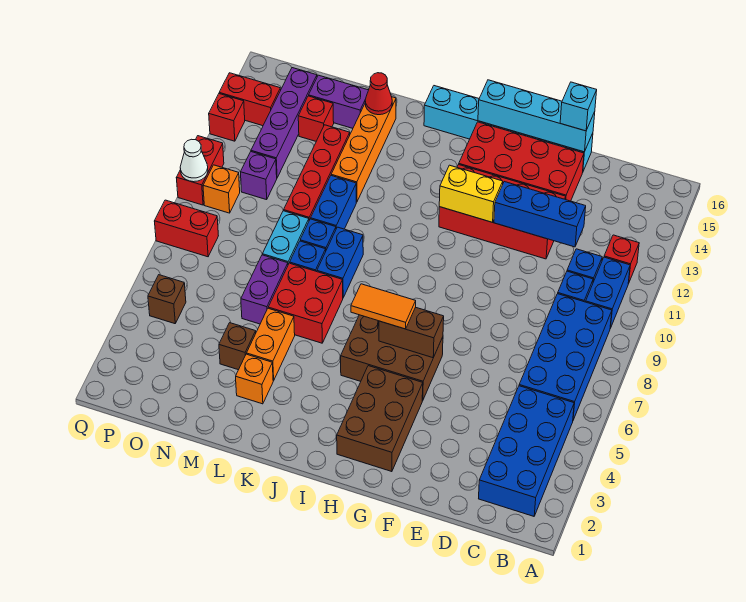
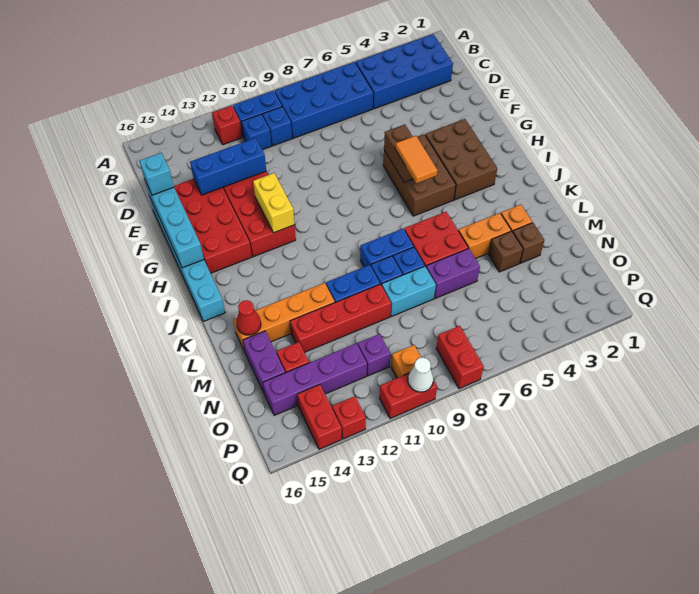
blue 1x3 brick [494,182,586,247] -> blue 1x3 brick turned to [190,138,266,195]
brown 2x3 brick [337,366,423,472] -> brown 2x3 brick turned to [425,119,497,200]
brown 1x1 brick [148,275,186,324] -> brown 1x1 brick moved to [513,223,544,263]

